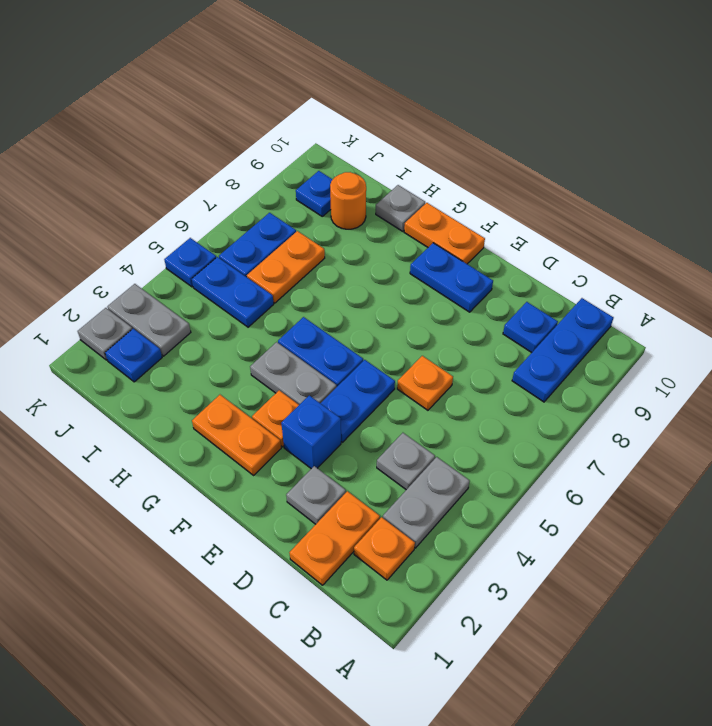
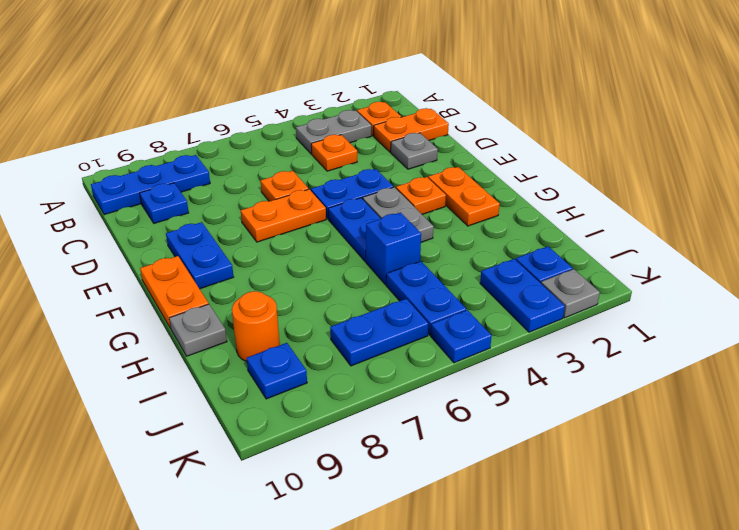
grey 1x1 plate [377,433,435,490] -> orange 1x1 plate [311,135,357,171]
blue 1x1 brick [281,395,341,469] -> blue 1x1 brick moved to [366,213,421,285]
orange 1x2 plate [247,231,325,303] -> orange 1x2 plate moved to [241,189,326,242]
grey 1x2 plate [107,284,191,356] -> blue 1x2 plate [480,259,565,332]

